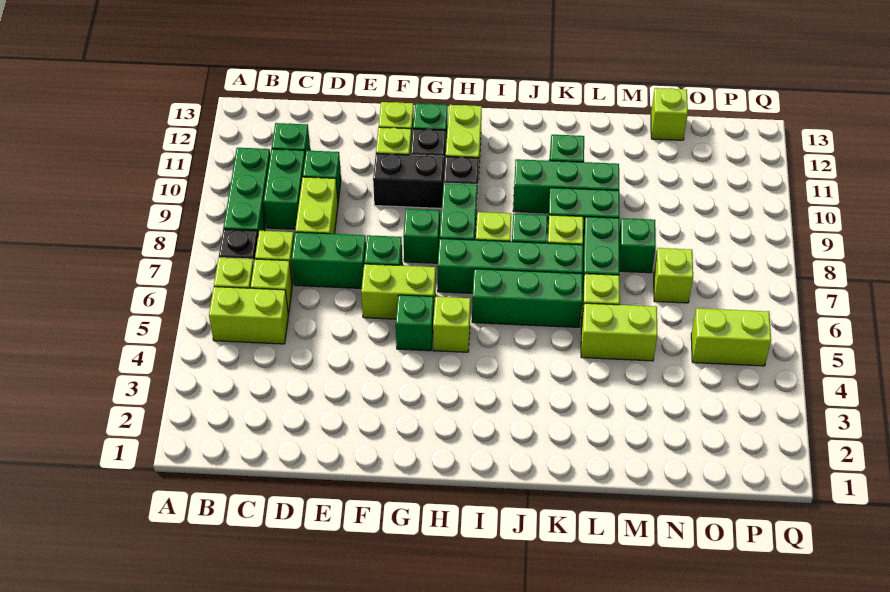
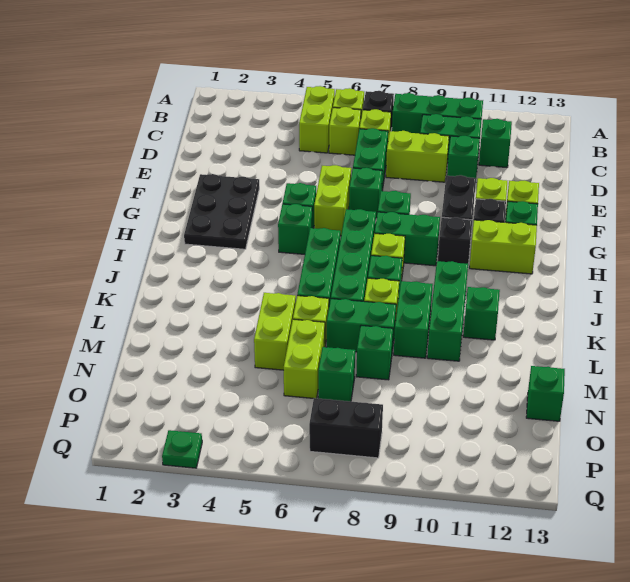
none -> black 2x3 plate [184,174,259,249]
lime 1x1 brick [433,297,471,352] -> green 1x1 brick [278,204,312,254]
lime 1x1 brick [654,248,693,303] -> green 1x1 brick [318,347,355,401]
lime 1x1 brick [651,88,688,140] -> green 1x1 brick [526,366,565,421]
lime 1x2 brick [691,308,771,366] -> lime 1x2 brick moved to [284,319,325,398]
none -> black 1x2 brick [309,398,383,458]
none -> green 1x1 plate [162,430,202,468]

